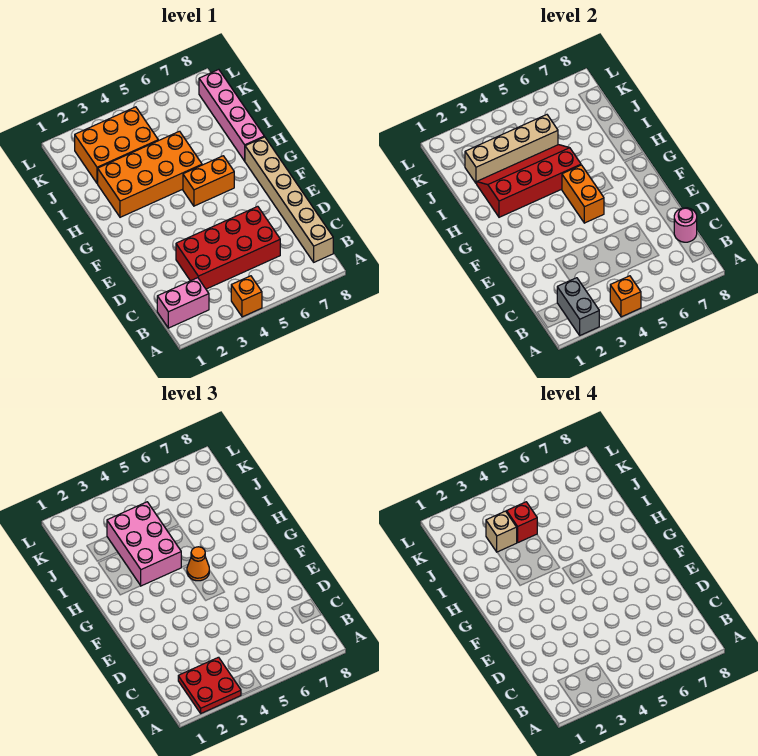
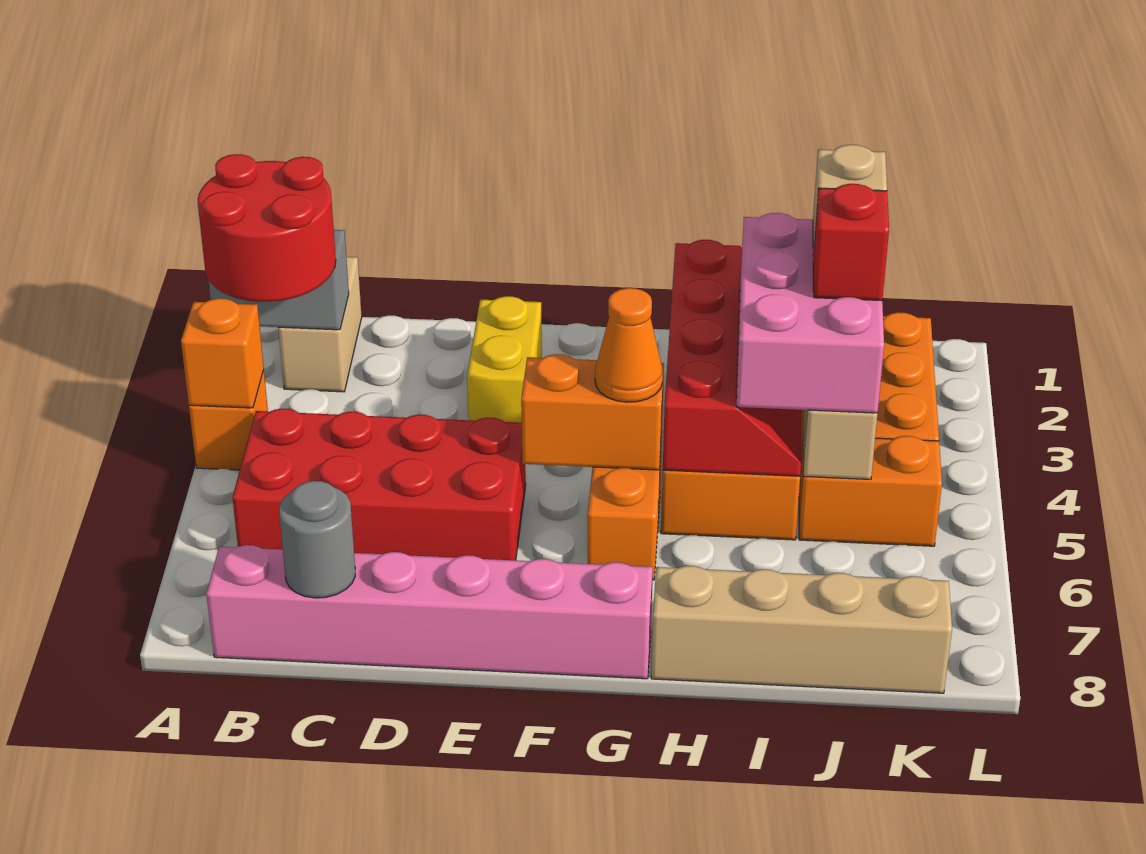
red 2x2 plate [178,657,241,713] -> red 2x2 round brick [198,154,336,302]
pink 1x2 brick [157,278,209,328] -> tan 1x2 brick [278,257,362,392]
tan 1x6 brick [245,137,333,262] -> pink 1x6 brick [206,545,653,679]
red 2x4 brick [176,206,280,289] -> red 2x4 brick turned to [232,409,526,560]
pink 1x1 round brick [674,208,697,242] -> grey 1x1 round brick [279,481,355,598]
none -> yellow 1x2 brick [467,296,542,423]
pink 2x3 brick [107,502,181,586] -> pink 2x3 brick turned to [737,213,884,413]
pink 1x4 brick [199,69,264,161] -> tan 1x4 brick [651,566,952,693]
none -> orange 1x2 brick [799,436,942,546]

